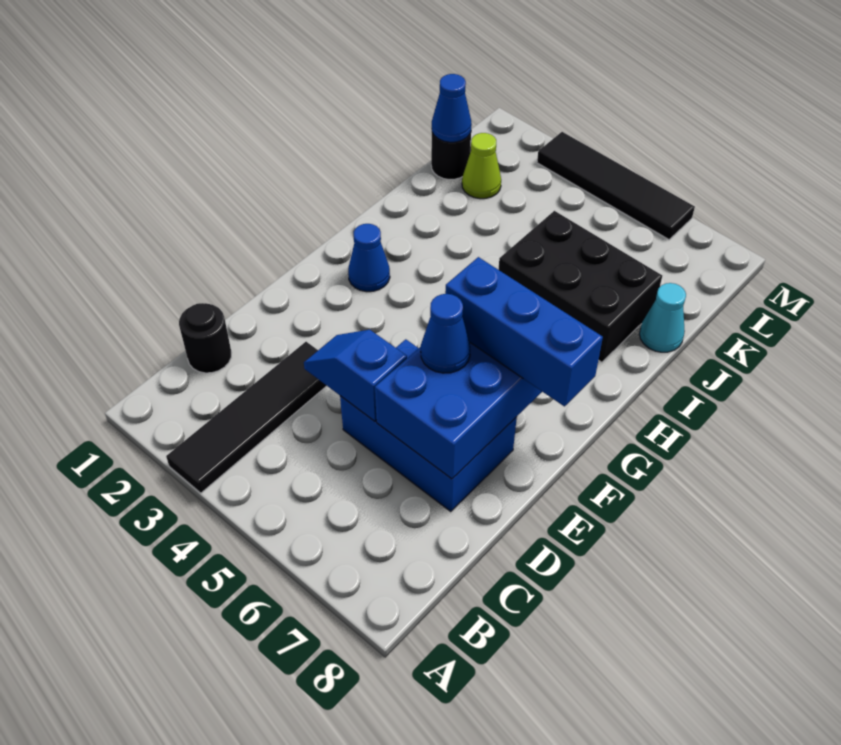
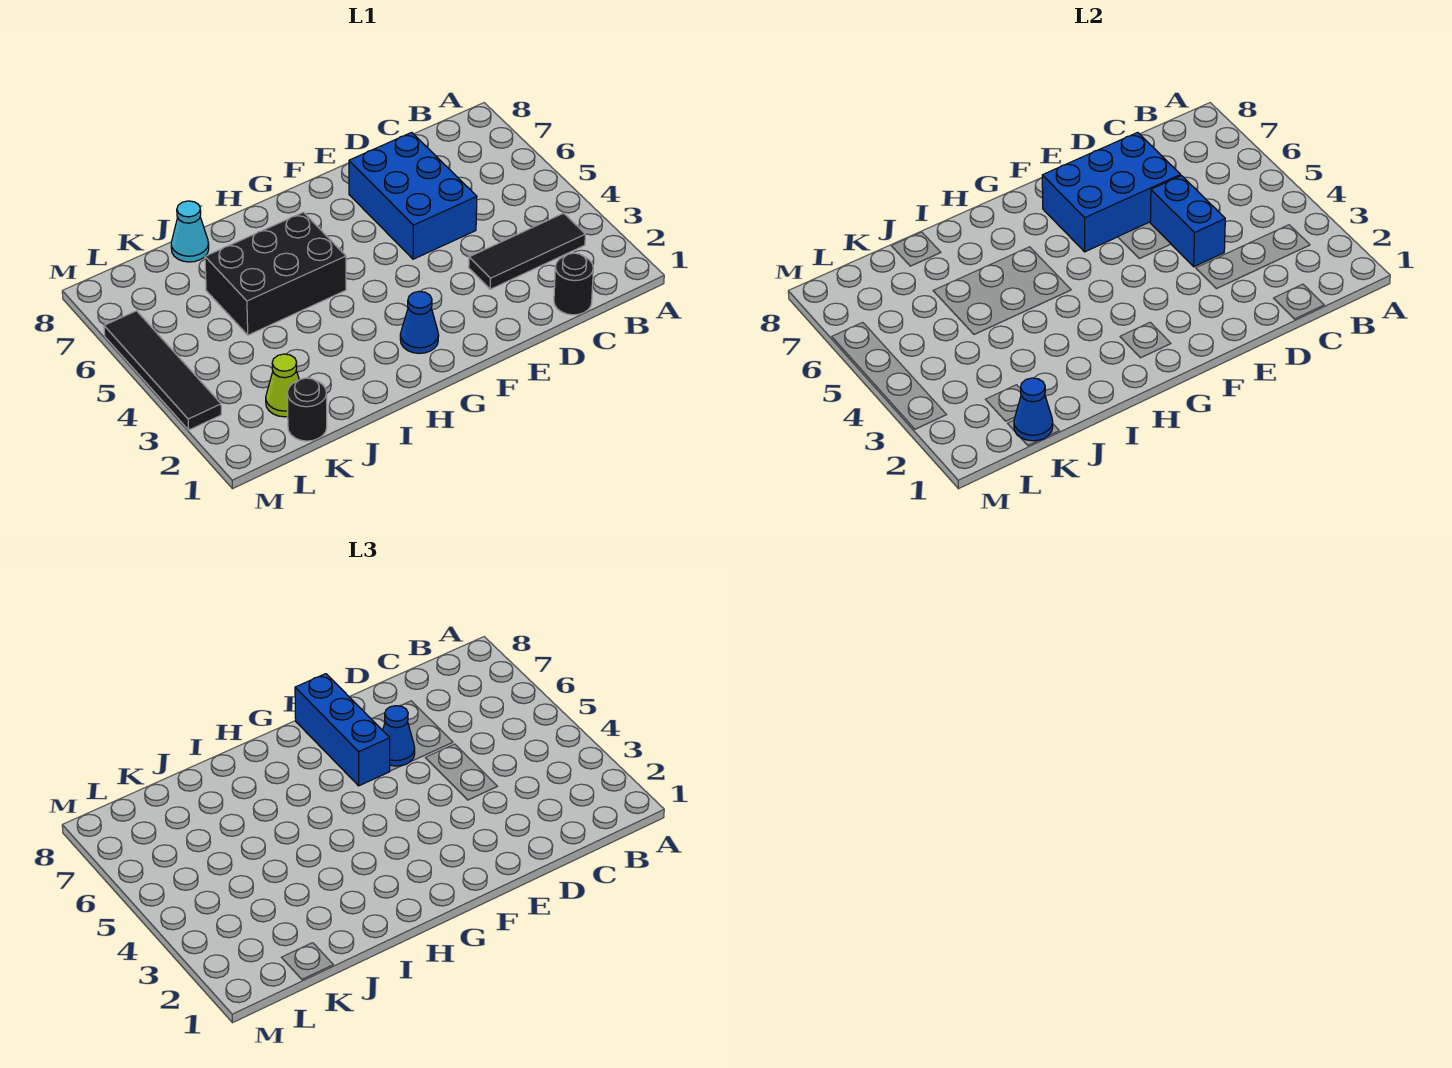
black 1x4 tile [166,342,327,493] -> black 1x3 tile [469,213,585,289]
blue 1x2 slope [304,330,407,421] -> blue 1x2 brick [1150,176,1225,267]
black 2x3 brick [499,211,662,362] -> black 2x3 brick turned to [205,212,346,335]

